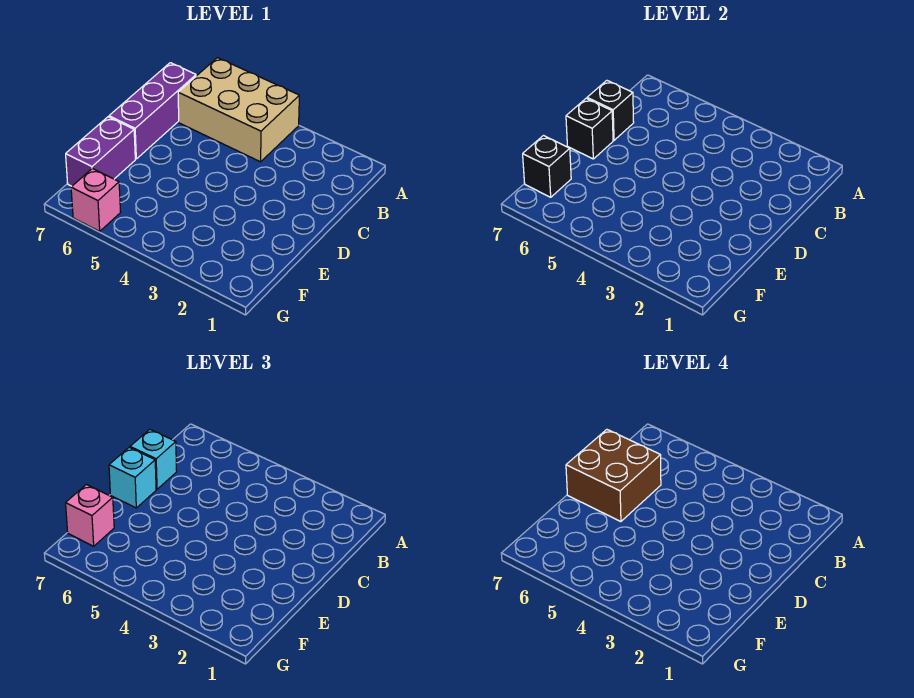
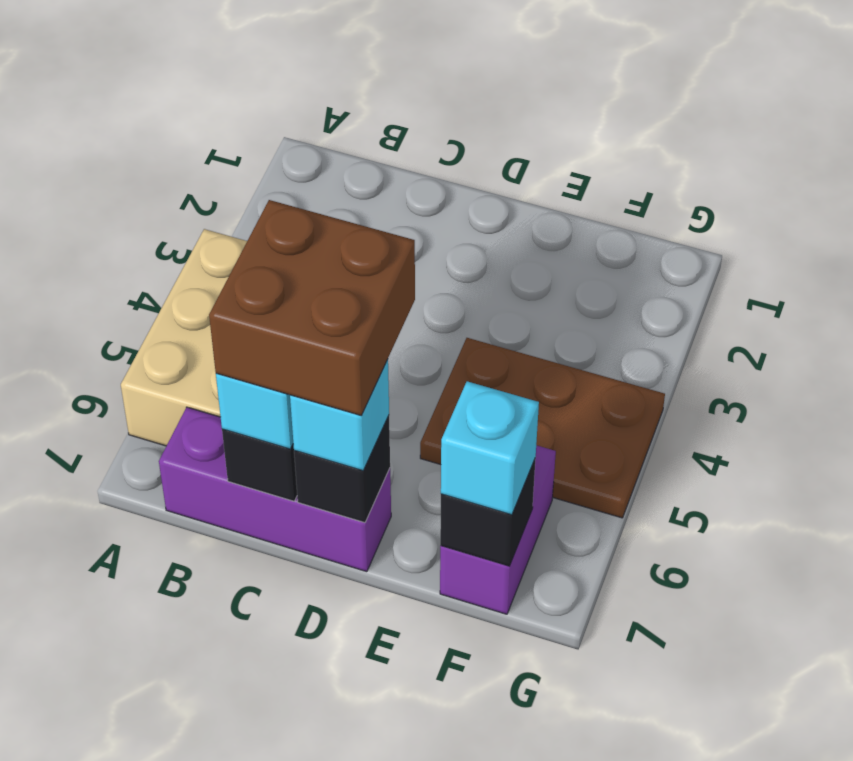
none -> brown 2x3 plate [420,338,665,518]
purple 1x2 brick [66,117,135,186] -> purple 1x2 brick turned to [440,445,556,614]
pink 1x1 brick [66,485,114,546] -> cyan 1x1 brick [441,381,539,515]
pink 1x1 brick [71,168,121,231] -> none

